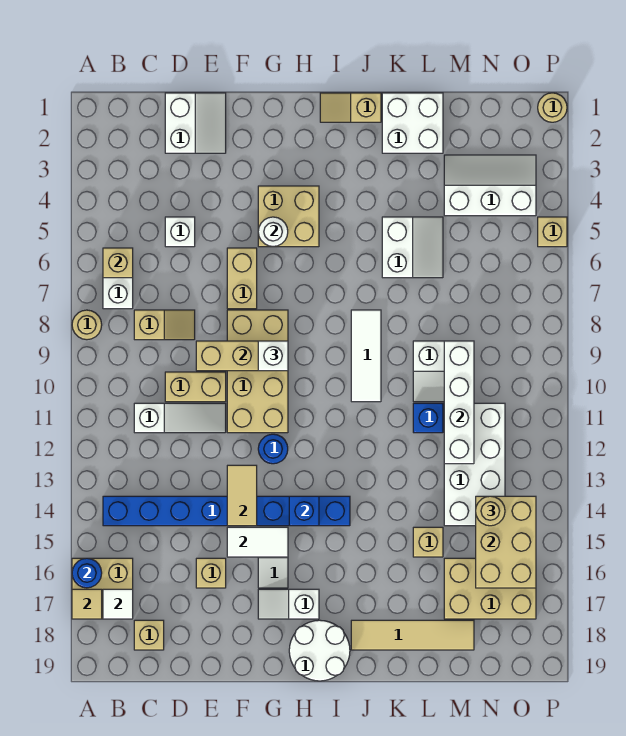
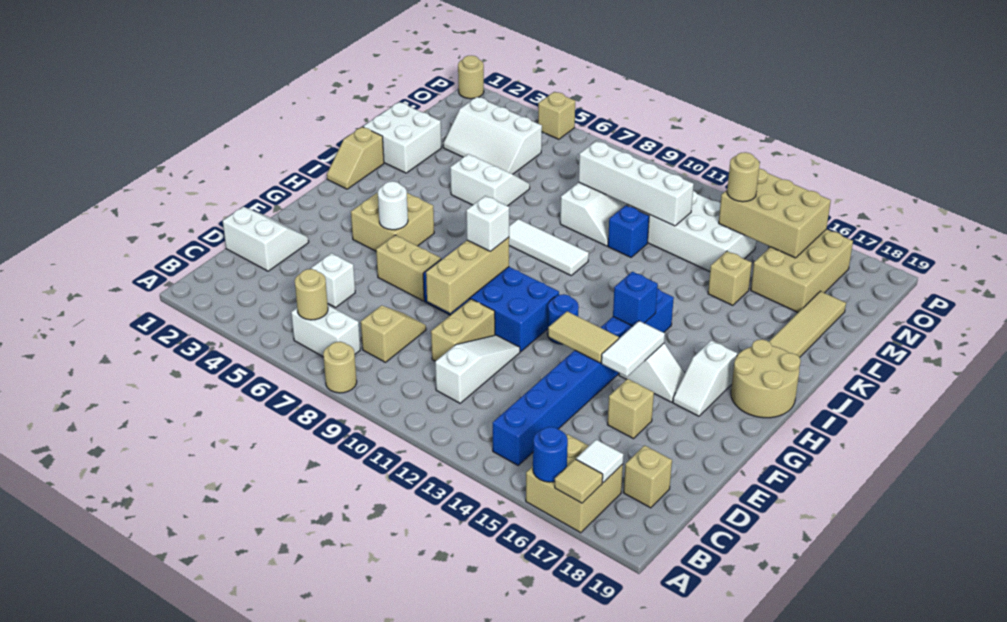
tan 1x1 brick [103,248,133,278] -> tan 1x1 round brick [295,269,328,320]
tan 2x4 brick [227,310,288,433] -> blue 2x4 brick [423,245,559,352]
white 2x2 round brick [289,620,350,681] -> tan 2x2 round brick [731,339,801,418]
white 2x3 slope [444,155,536,216] -> white 2x3 slope turned to [443,97,542,174]

